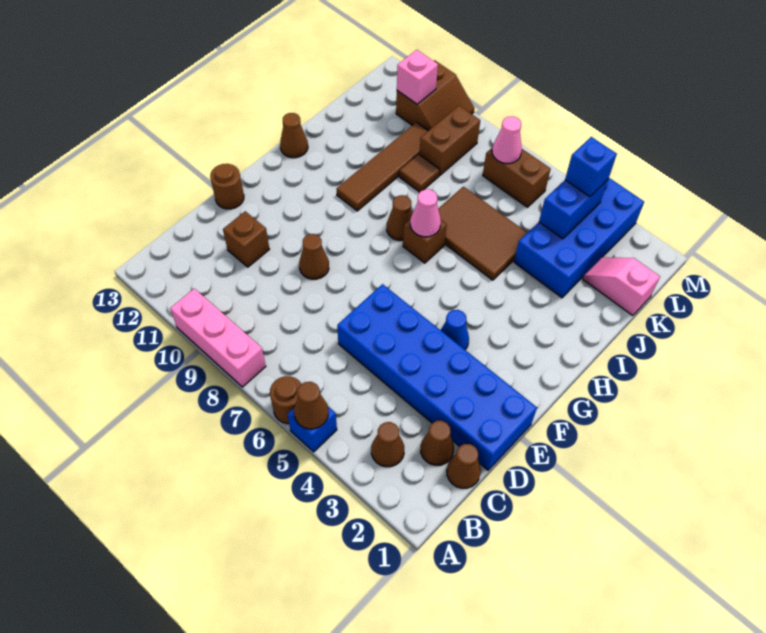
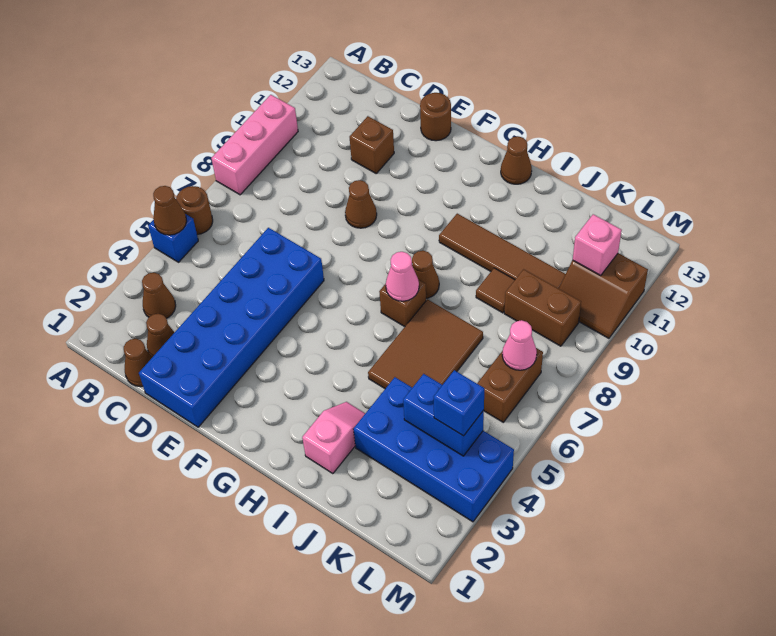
blue 1x1 cone [441,310,469,350] -> none
pink 1x2 slope [583,257,660,316] -> pink 1x2 slope moved to [302,402,365,474]

